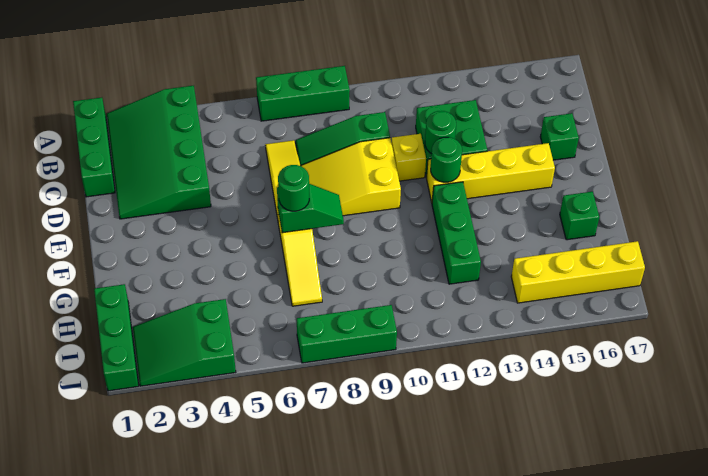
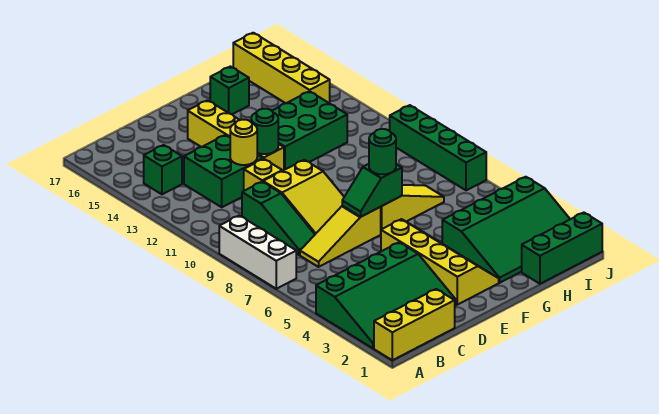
green 1x3 brick [73,98,115,197] -> yellow 1x3 brick [374,289,455,360]
green 1x3 brick [256,66,350,121] -> white 1x3 brick [219,215,296,289]
green 1x1 round brick [425,111,456,154] -> yellow 1x1 round brick [230,120,257,165]
green 1x1 brick [540,113,579,160] -> green 1x1 brick moved to [144,145,182,194]
none -> yellow 2x4 slope [381,219,499,305]
green 1x2 slope [277,184,344,233] -> green 1x2 slope turned to [342,164,402,217]
green 1x3 brick [432,182,481,284] -> green 2x3 brick [272,91,347,170]
green 2x3 slope [133,299,236,386] -> green 3x4 slope [442,177,570,283]
green 1x3 brick [297,305,397,363] -> green 1x4 brick [390,105,486,190]

